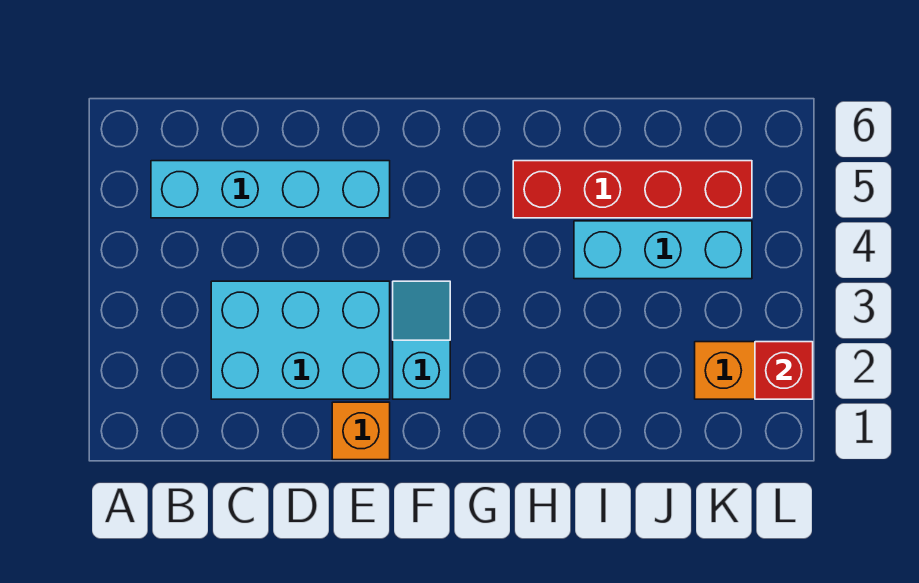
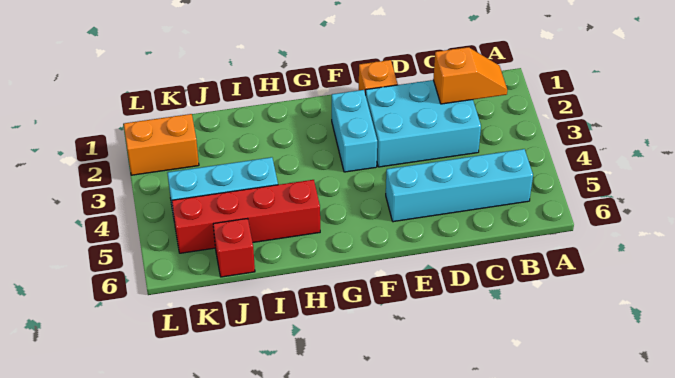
none -> orange 1x2 slope [433,47,507,104]
cyan 1x2 slope [393,281,450,399] -> cyan 1x2 brick [332,90,377,172]
red 1x1 brick [755,342,813,399] -> red 1x1 brick moved to [213,218,255,277]

